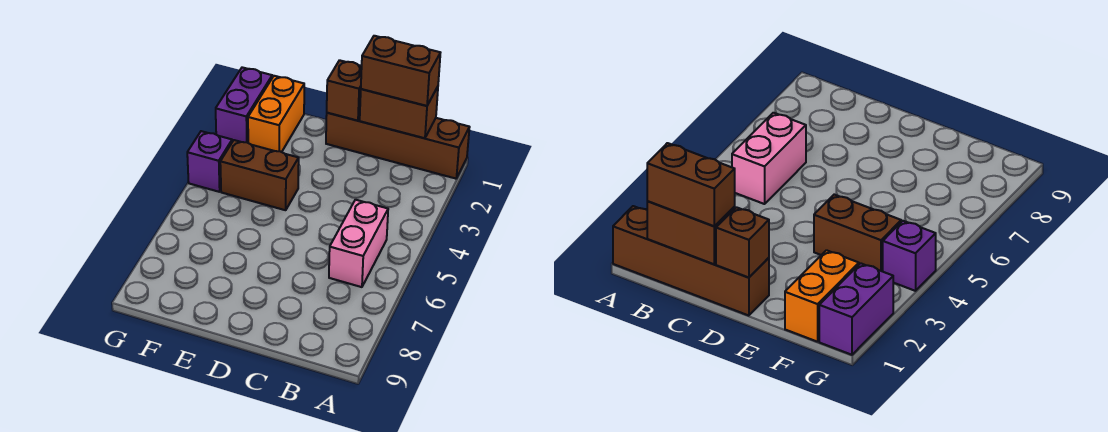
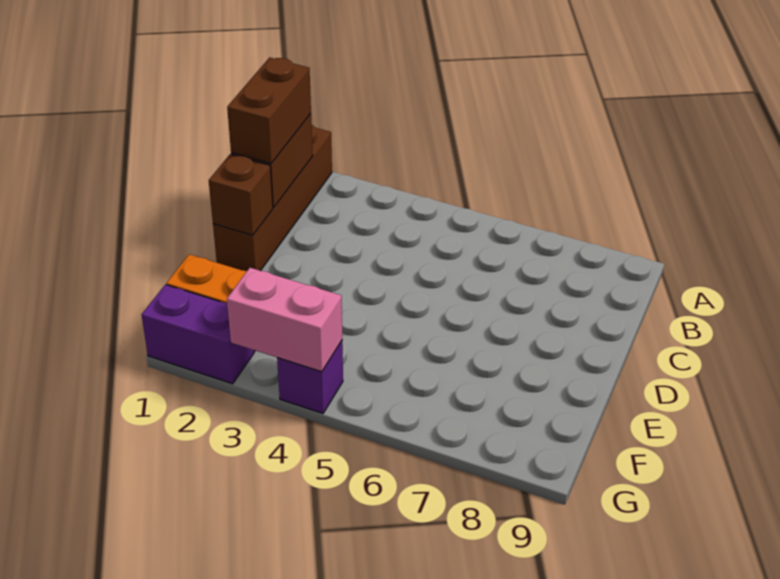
pink 1x2 brick [329,200,388,287] -> pink 1x2 brick moved to [227,268,342,372]
brown 1x2 brick [220,140,299,210] -> none

